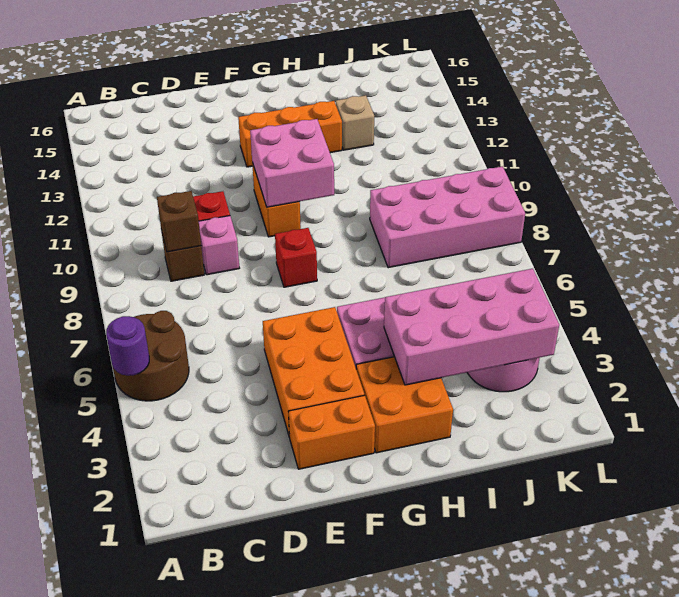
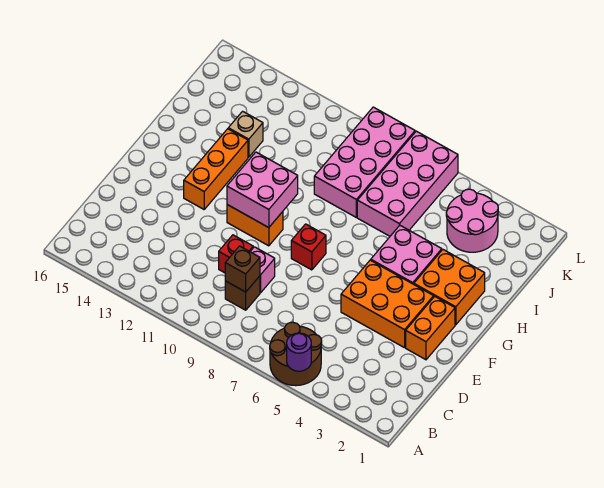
pink 2x4 brick [384,269,559,385] -> pink 2x4 brick moved to [357,131,458,236]

